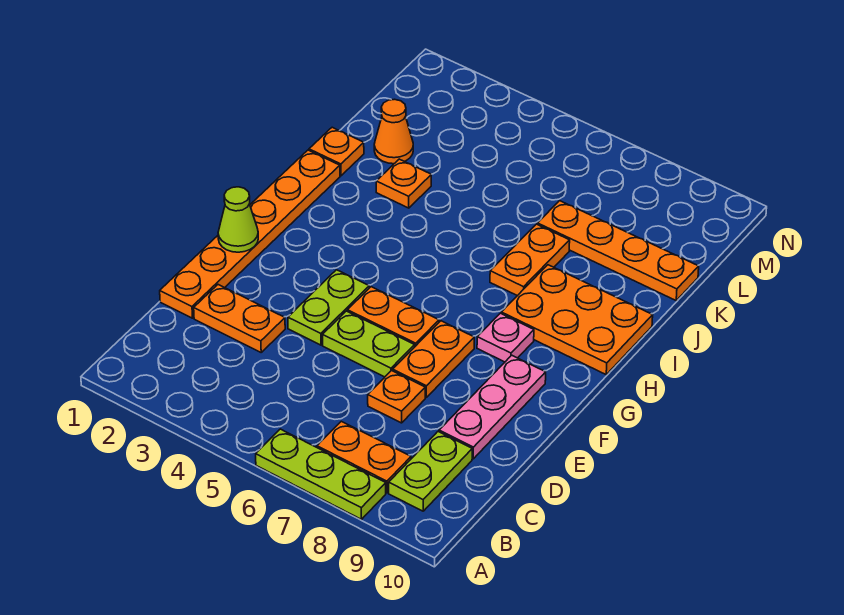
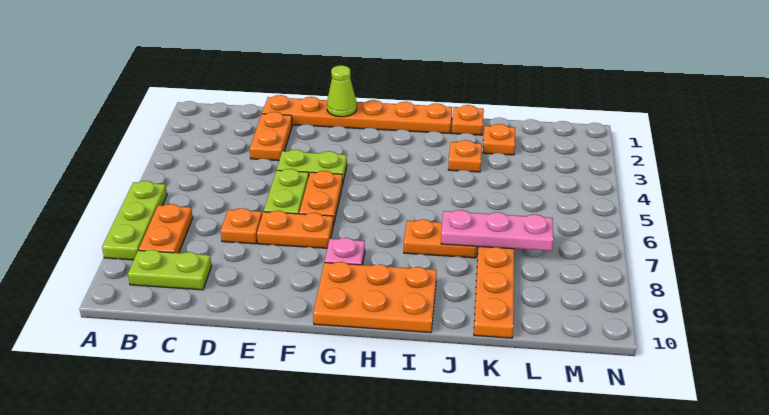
pink 1x3 plate [439,355,546,459] -> pink 1x3 plate moved to [441,210,553,251]
orange 2x3 plate [501,265,653,374] -> orange 2x3 plate turned to [313,262,437,333]
orange 1x1 cone [374,99,413,164] -> orange 1x1 plate [483,124,515,155]

